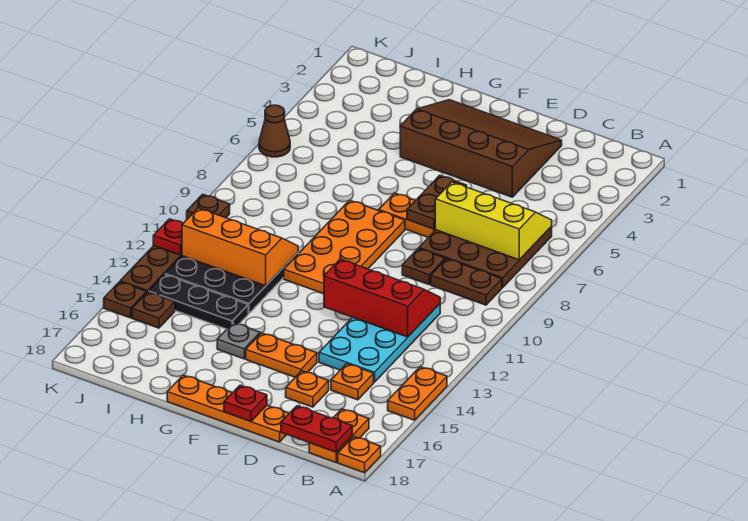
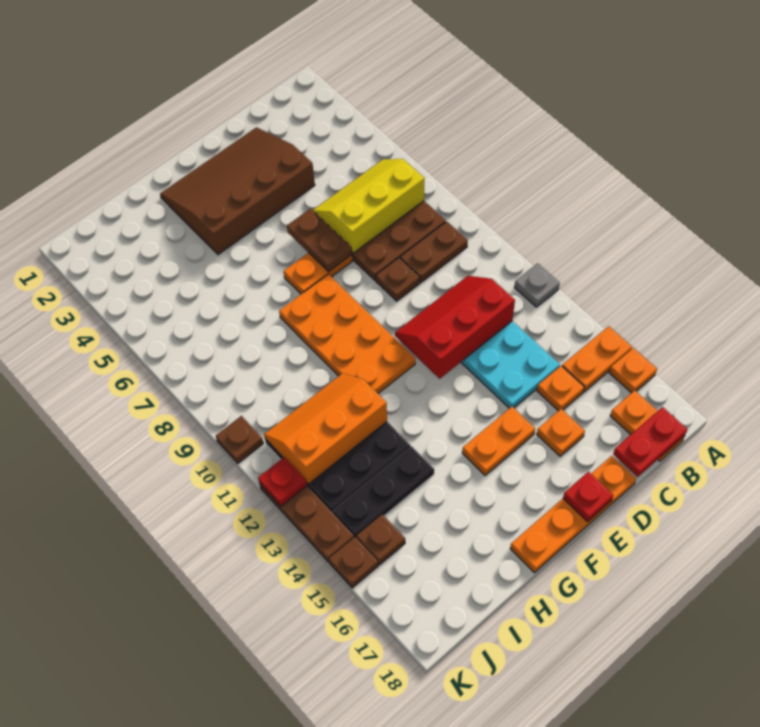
orange 1x2 plate [388,367,447,420] -> orange 1x2 plate turned to [562,326,632,392]
orange 1x1 plate [338,437,381,473] -> orange 1x1 plate moved to [609,348,657,393]
grey 1x1 plate [217,323,260,359] -> grey 1x1 plate moved to [514,263,560,307]
brown 1x1 cone [259,105,290,157] -> none

